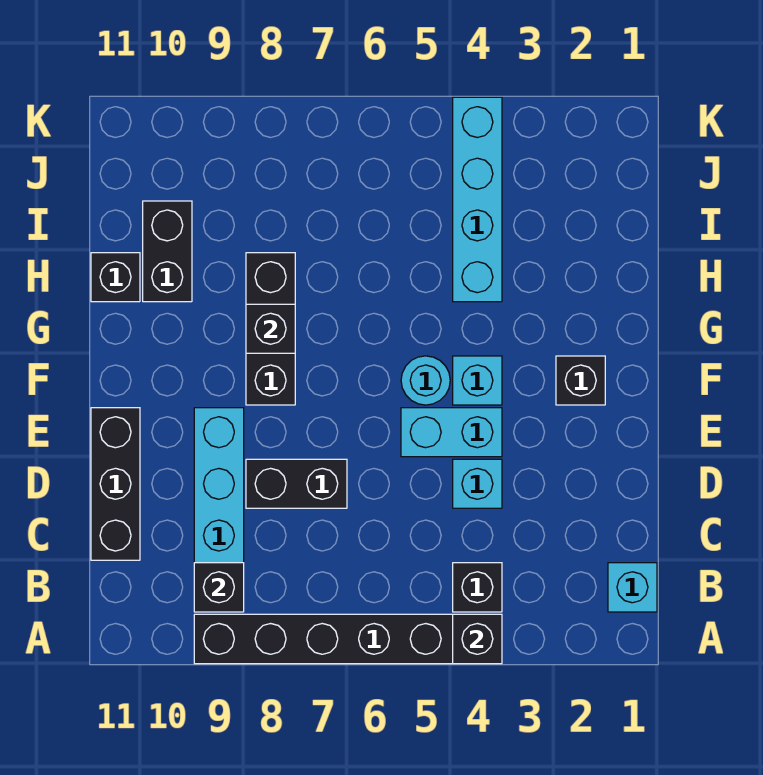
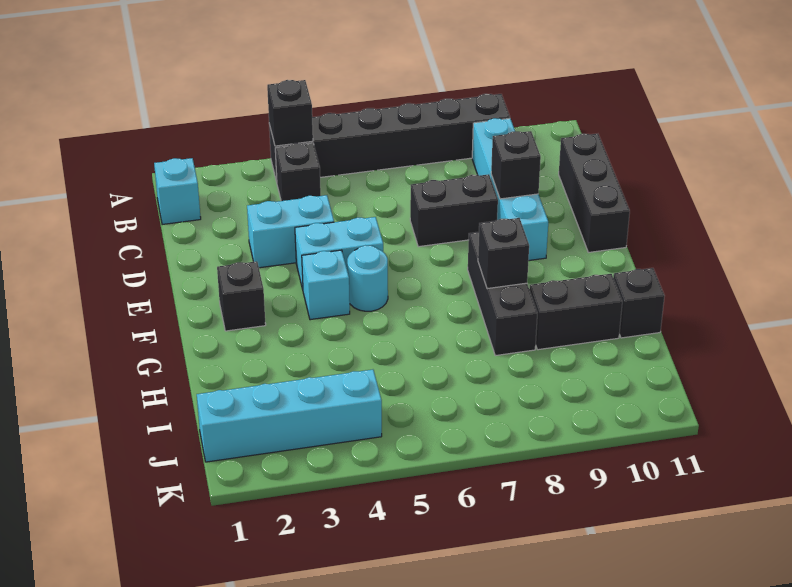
black 1x1 brick [194,563,244,612] -> black 1x1 brick moved to [491,131,541,199]
cyan 1x1 brick [453,459,502,508] -> cyan 1x2 brick [247,195,334,268]
cyan 1x4 brick [453,97,502,302] -> cyan 1x4 brick turned to [197,370,382,462]
black 1x2 brick [143,201,192,302] -> black 1x2 brick turned to [529,274,622,350]

